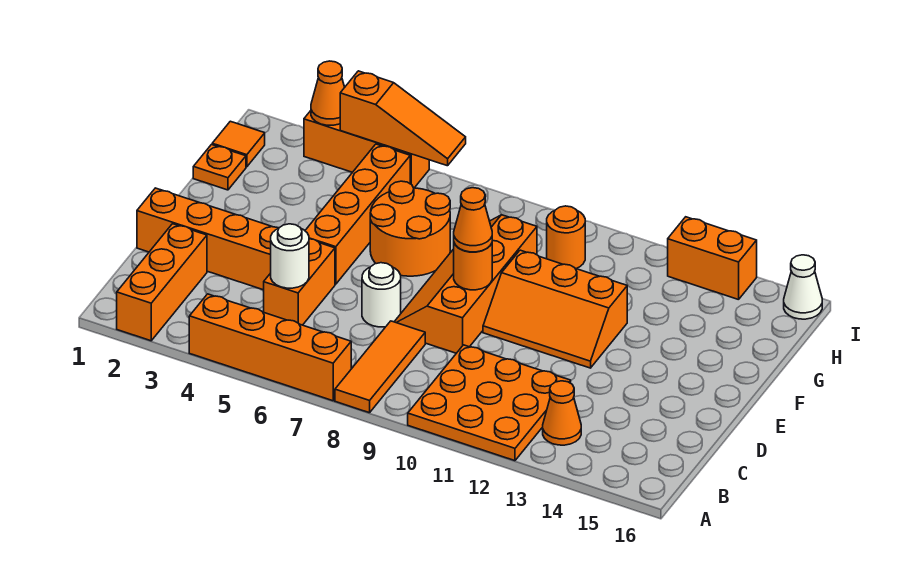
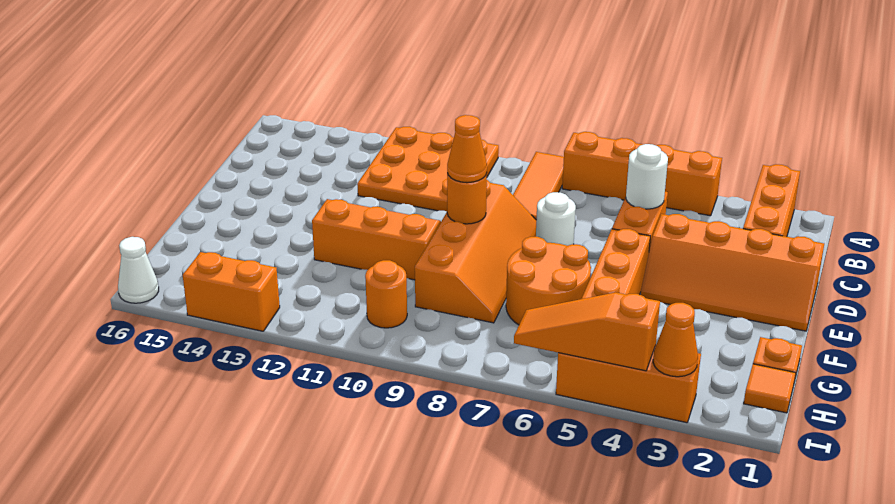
orange 1x1 cone [543,381,581,445] -> none

